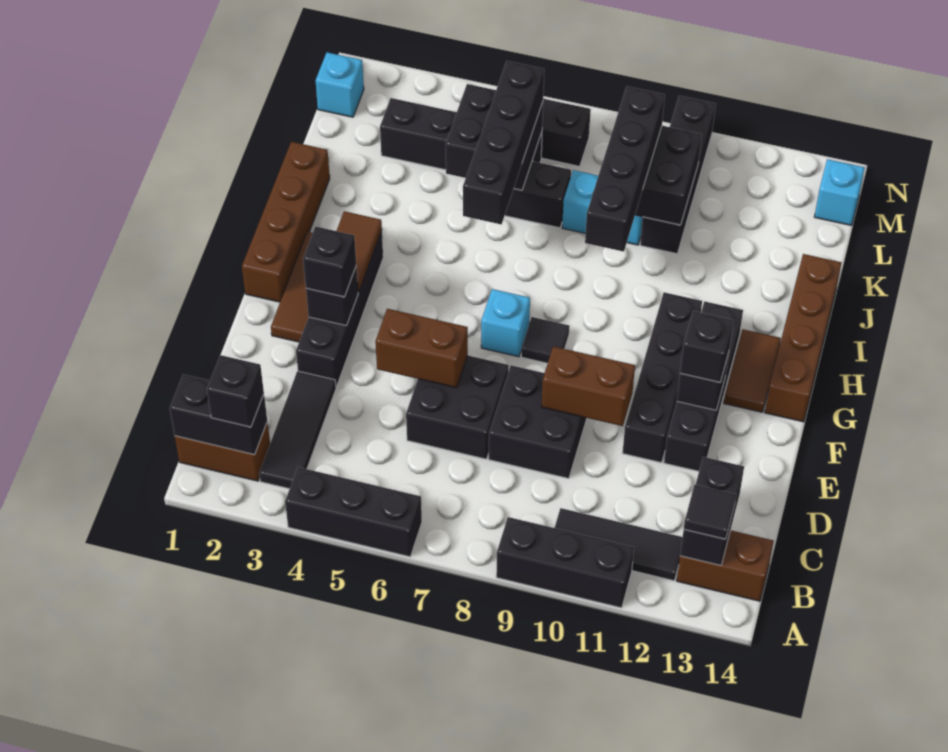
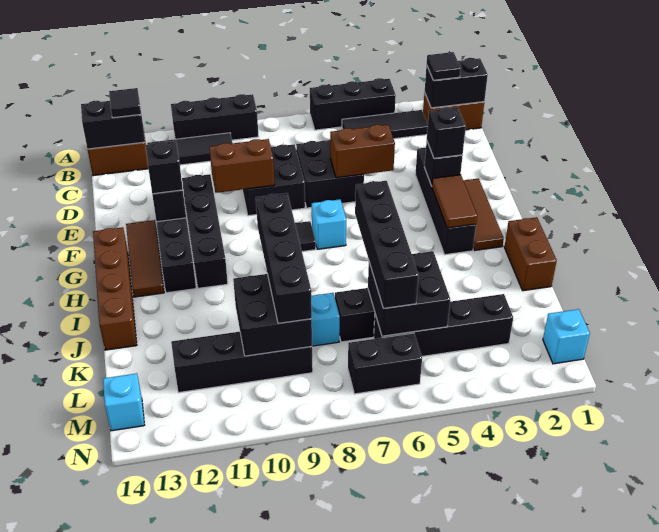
black 1x1 brick [207,355,264,427] -> black 1x1 tile [427,52,461,80]
black 1x3 tile [259,371,336,489] -> black 1x3 tile turned to [342,110,428,139]
black 1x2 brick [680,457,744,565] -> black 1x2 brick turned to [81,101,145,149]
brown 1x4 brick [242,142,330,302] -> brown 1x2 brick [504,217,557,291]
brown 1x2 tile [724,329,781,412] -> brown 1x3 tile [126,220,164,297]
black 1x4 brick [640,96,716,254] -> black 1x4 brick turned to [171,332,313,392]

